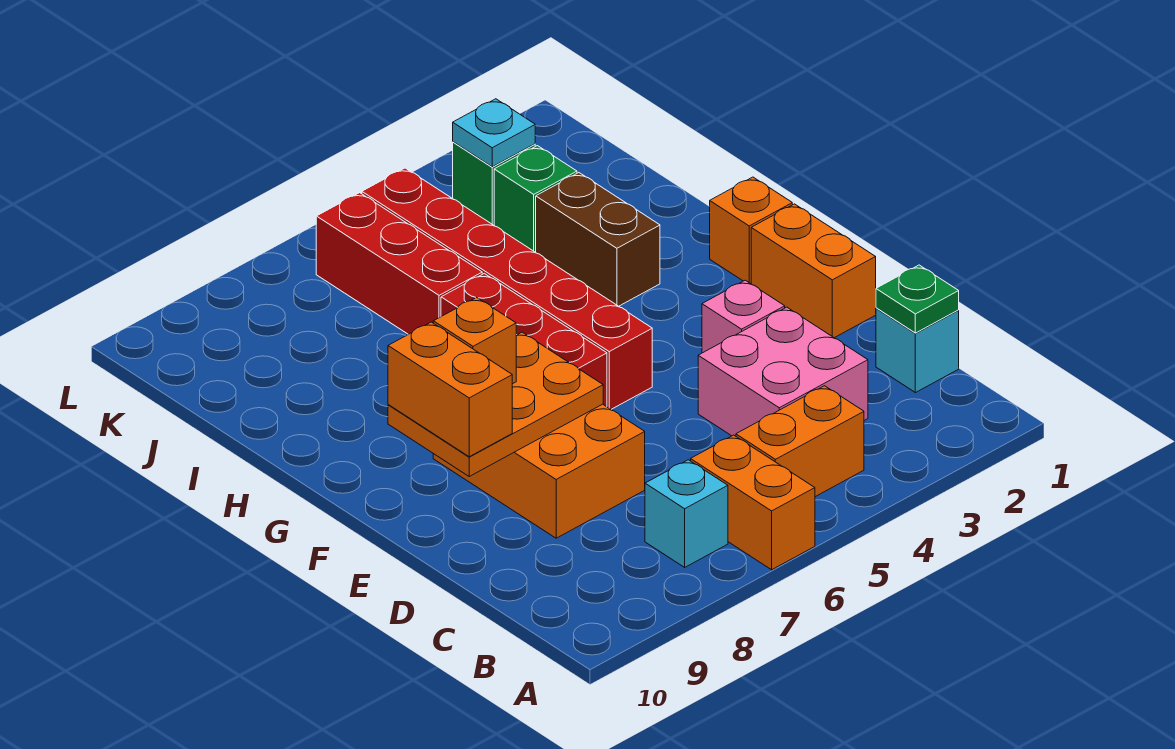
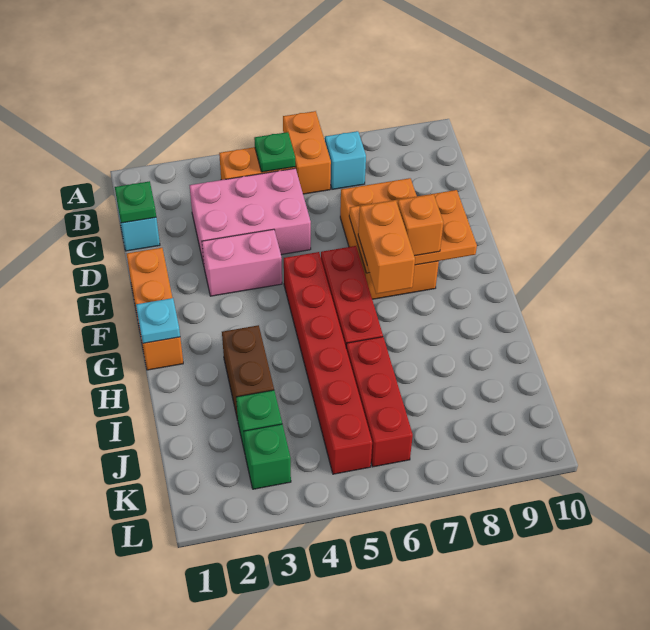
none -> green 1x1 plate [254,132,295,172]
pink 2x2 brick [698,307,868,436] -> pink 2x3 brick [189,168,311,265]
pink 1x1 brick [702,280,785,353] -> pink 1x2 brick [202,229,282,296]
orange 1x2 brick [388,322,512,457] -> orange 1x2 brick moved to [358,200,415,294]
cyan 1x1 plate [453,99,535,167] -> cyan 1x1 plate moved to [136,298,180,343]

